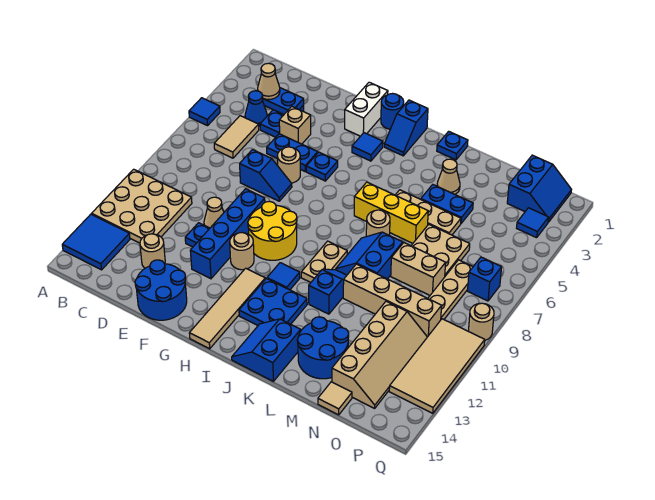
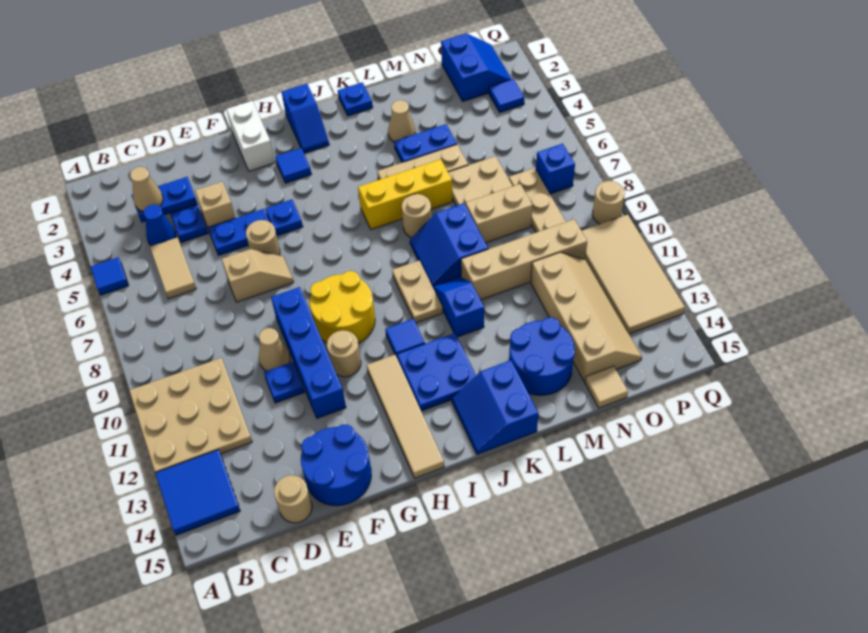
tan 1x1 round brick [140,234,165,268] -> tan 1x1 round brick moved to [274,475,312,523]
blue 1x2 slope [240,150,292,201] -> tan 1x2 slope [222,249,293,302]
blue 1x1 round brick [381,93,404,129] -> none

